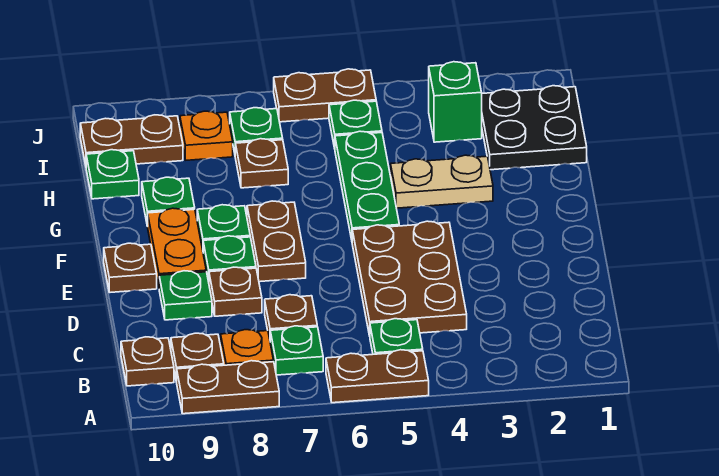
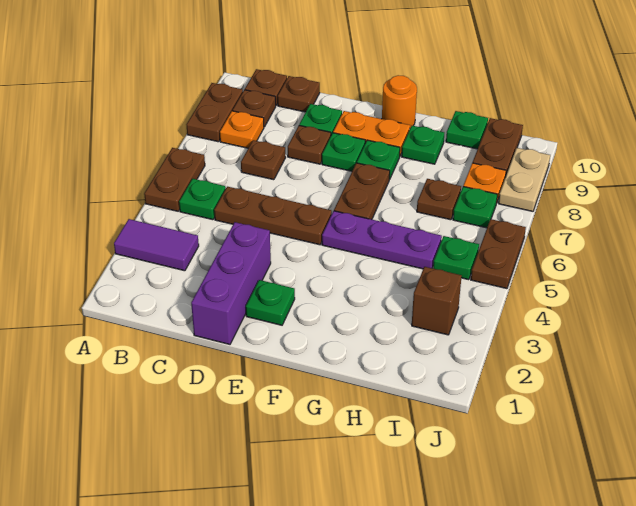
none -> purple 1x2 tile [114,219,199,271]
green 1x1 plate [270,326,323,375] -> green 1x1 plate moved to [246,280,295,325]
brown 2x3 plate [352,221,467,336] -> brown 1x3 plate [214,187,332,245]
none -> purple 1x3 brick [191,222,271,344]
brown 1x2 plate [247,201,306,282] -> brown 1x2 plate turned to [334,163,390,219]
brown 1x1 plate [104,243,157,292] -> brown 1x1 plate moved to [278,76,320,112]
green 1x3 plate [335,131,399,240] -> purple 1x3 plate [322,211,442,269]
none -> orange 1x1 round brick [382,75,417,128]
tan 1x2 plate [391,155,493,208] -> tan 1x2 plate moved to [499,148,550,211]
black 2x2 plate [482,86,587,170] -> none
green 1x1 brick [429,62,482,142] -> brown 1x1 brick [412,267,462,335]

